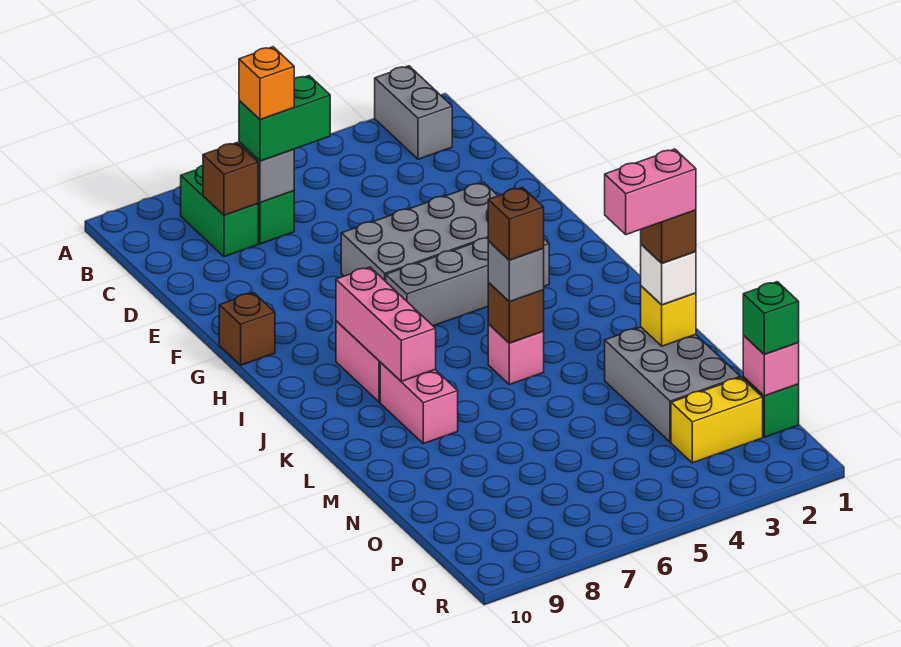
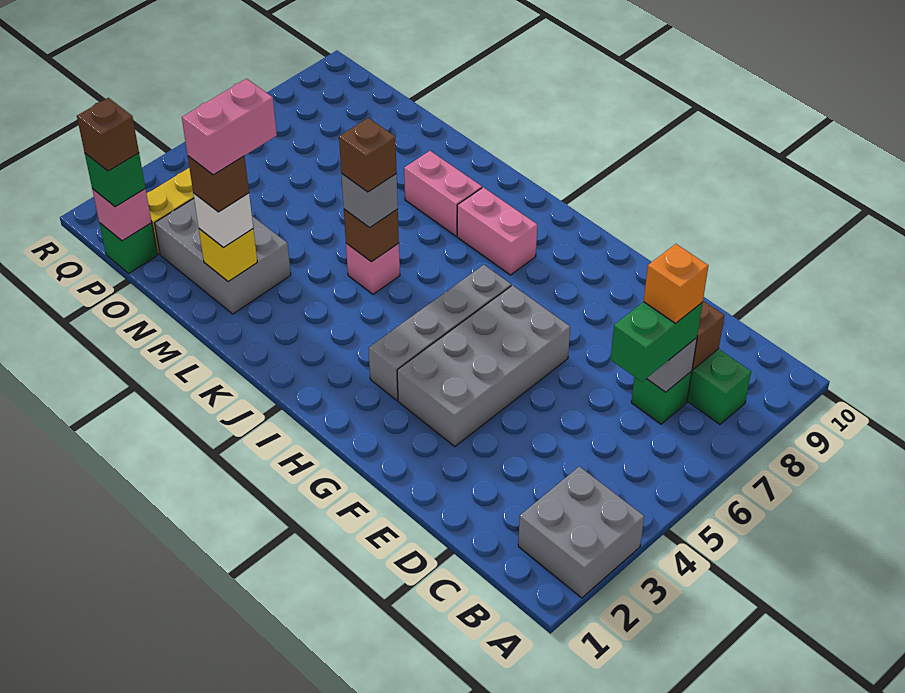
grey 1x2 brick [375,66,452,159] -> grey 2x2 brick [518,466,644,598]
brown 1x1 brick [219,293,275,365] -> brown 1x1 brick moved to [77,98,139,171]
pink 1x3 brick [336,267,436,381] -> none

